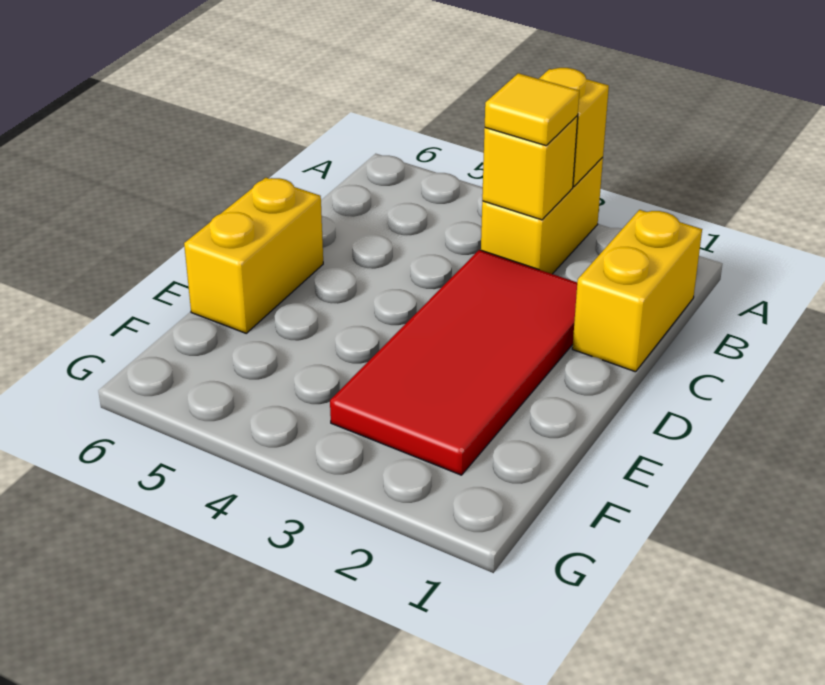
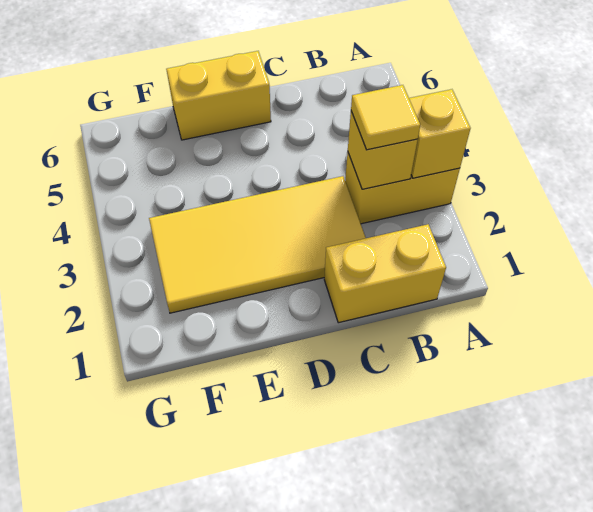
red 2x4 tile [330,250,577,475] -> yellow 2x4 tile [149,176,366,313]

